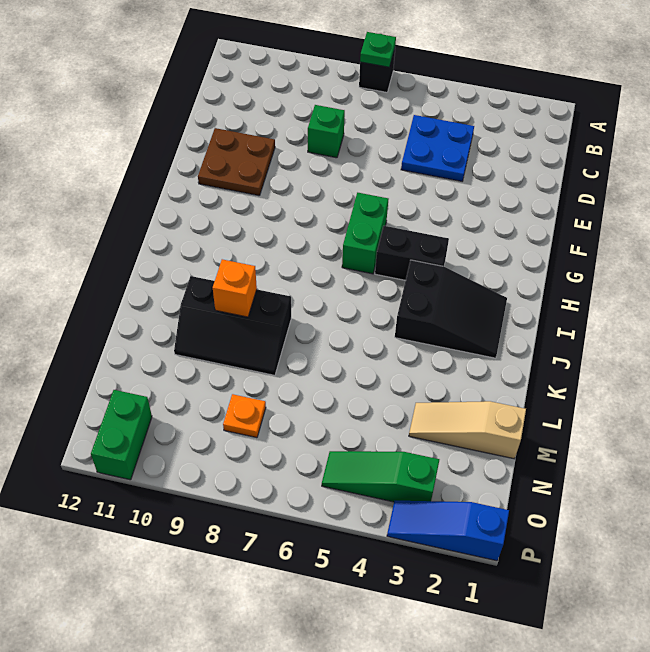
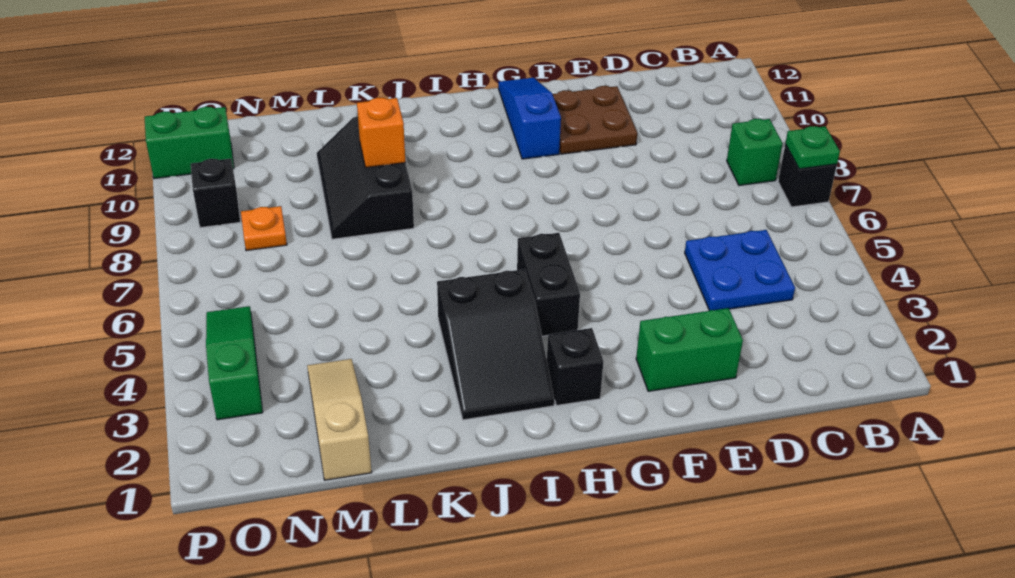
green 1x1 brick [308,105,345,158] -> green 1x1 brick moved to [727,119,783,185]
green 1x2 brick [342,193,388,274] -> green 1x2 brick moved to [636,308,743,391]
none -> black 1x1 brick [547,328,604,405]
none -> black 1x1 brick [191,159,240,228]
blue 1x3 slope [387,501,509,561] -> blue 1x3 slope moved to [498,78,561,159]

